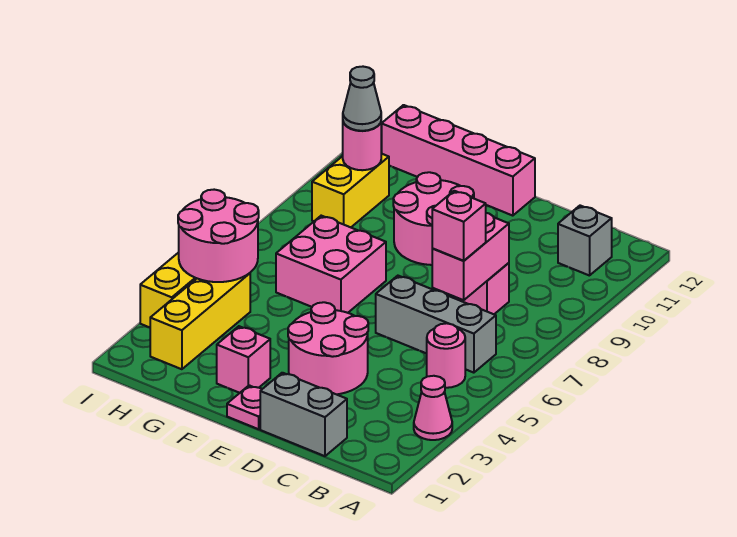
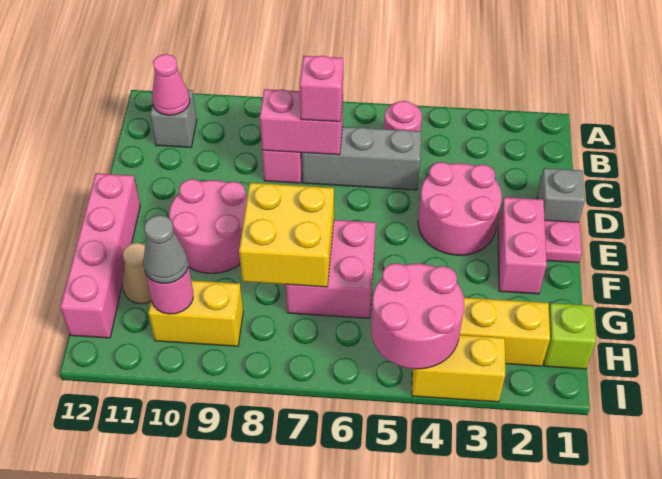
pink 1x1 cone [414,376,452,440] -> pink 1x1 cone moved to [152,54,190,115]
grey 1x3 brick [376,276,496,373] -> grey 1x3 brick turned to [302,127,421,190]
grey 1x2 brick [260,373,347,456] -> grey 1x1 brick [537,168,585,222]
pink 1x1 brick [217,326,270,393] -> pink 1x2 brick [498,197,547,294]
none -> yellow 2x2 brick [239,183,334,287]
none -> tan 1x1 cone [123,243,151,304]
none -> lime 1x1 brick [544,303,596,369]

